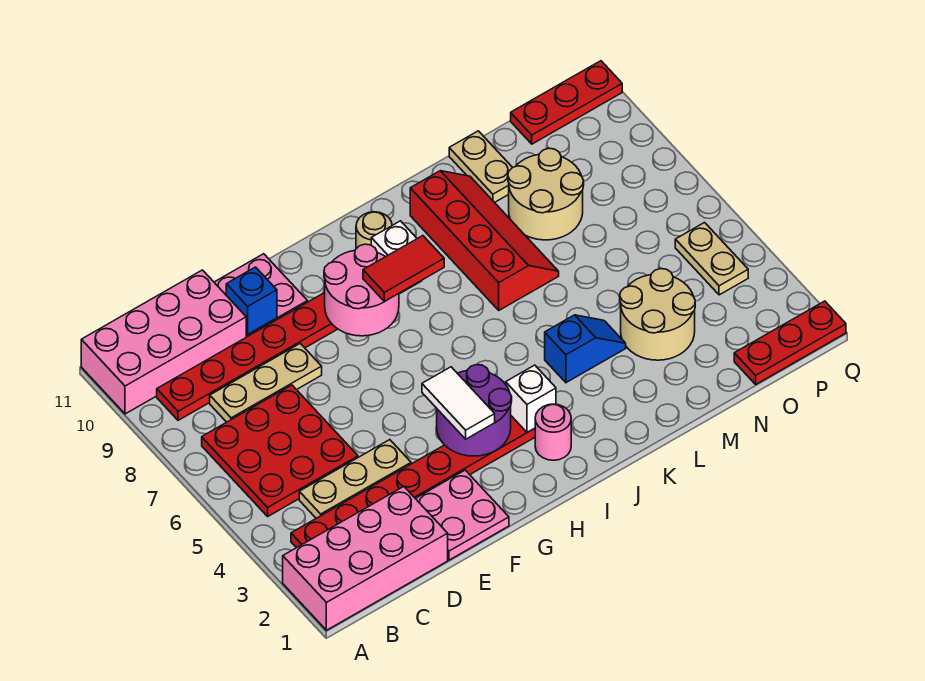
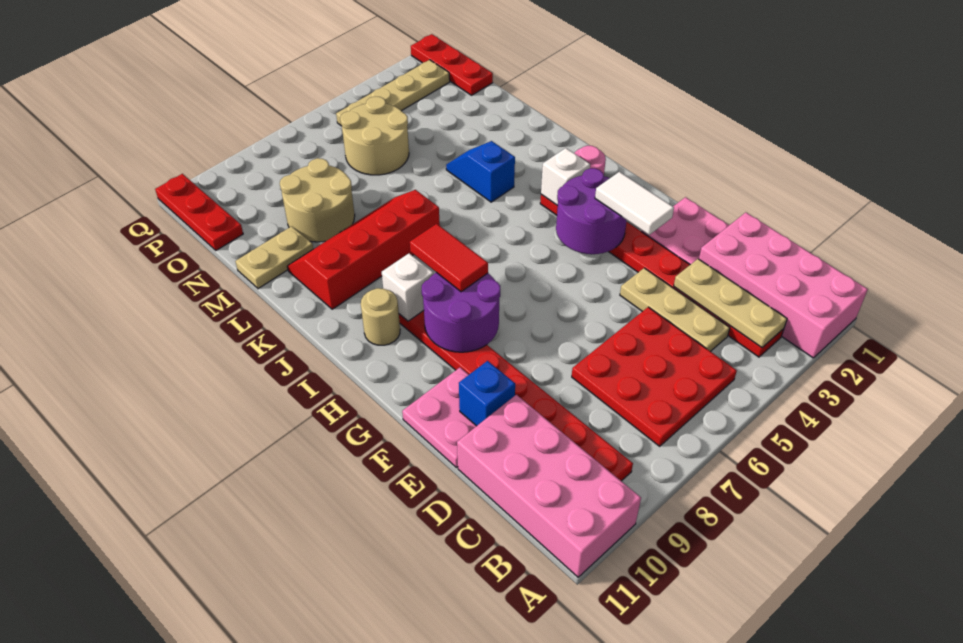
tan 1x3 plate [210,344,322,422] -> tan 1x3 plate moved to [674,259,787,348]
white 1x2 tile [422,367,495,439] -> white 1x2 tile turned to [595,172,674,235]
pink 2x2 round brick [324,244,399,336] -> purple 2x2 round brick [422,272,500,352]
tan 2x2 round brick [620,269,695,360] -> tan 2x2 round brick moved to [340,97,409,175]
tan 1x2 plate [675,223,748,295] -> tan 1x4 plate [336,60,450,125]

